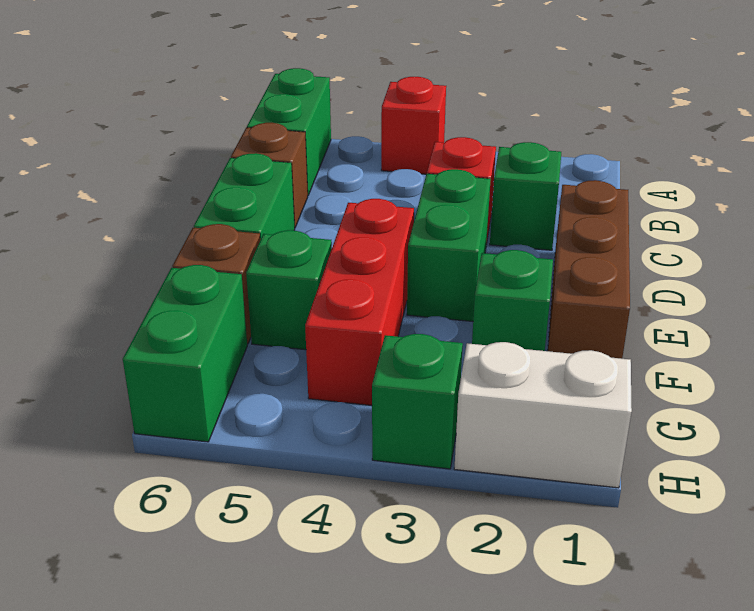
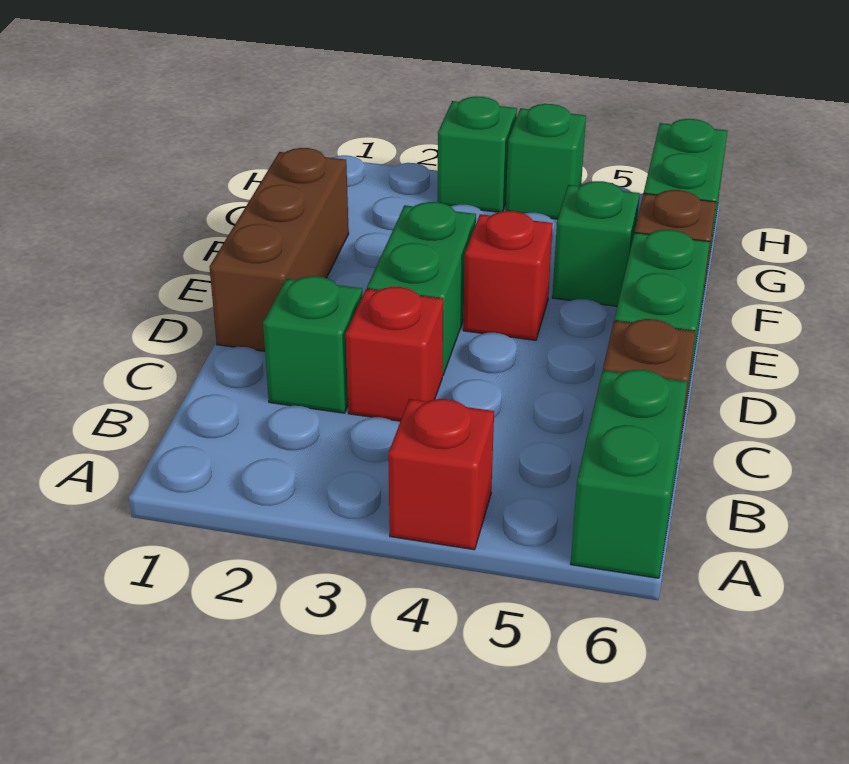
red 1x3 brick [305,199,414,405] -> red 1x1 brick [463,211,553,340]
green 1x1 brick [472,250,553,351] -> green 1x1 brick moved to [506,104,586,219]
white 1x2 brick [454,342,632,488] -> none

